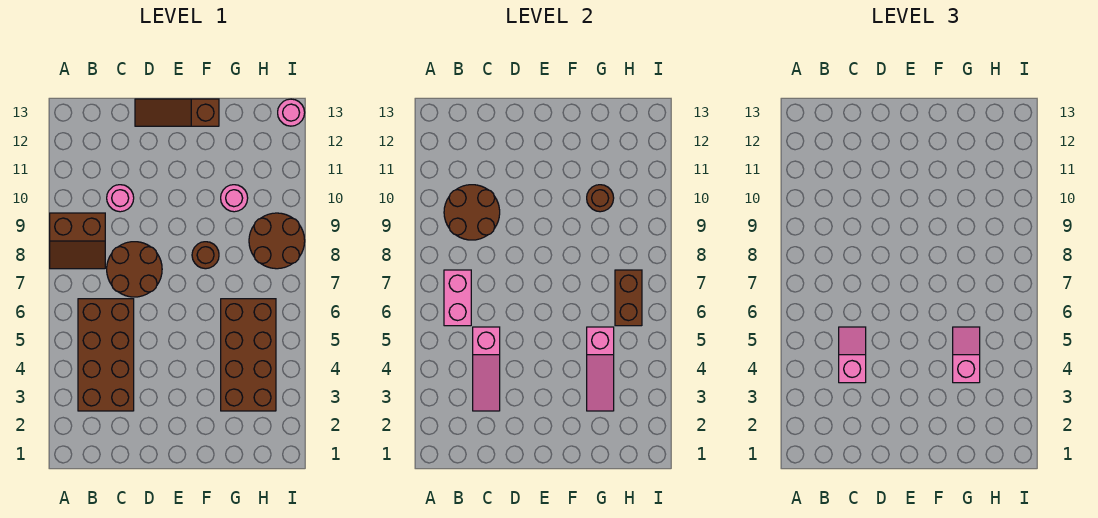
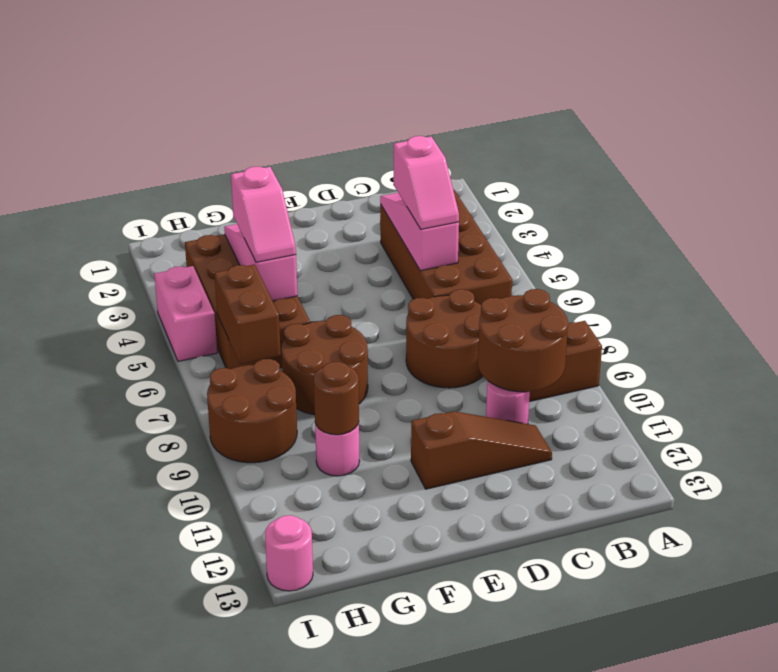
pink 1x2 brick [444,270,471,326] -> pink 1x2 brick moved to [154,266,217,361]
brown 1x3 slope [135,99,219,126] -> brown 1x3 slope moved to [411,411,552,489]
brown 1x1 round brick [192,242,219,269] -> brown 2x2 round brick [281,315,368,415]

